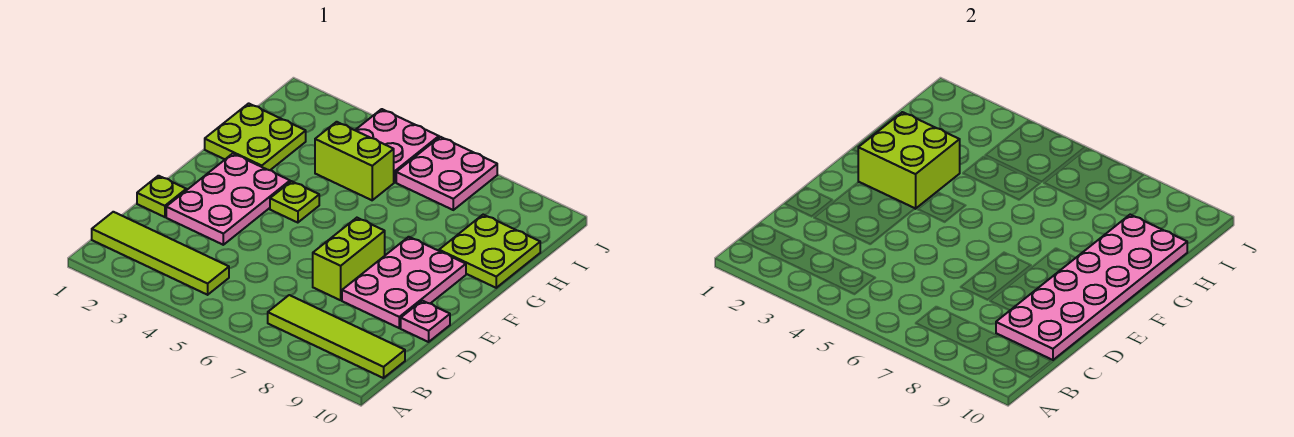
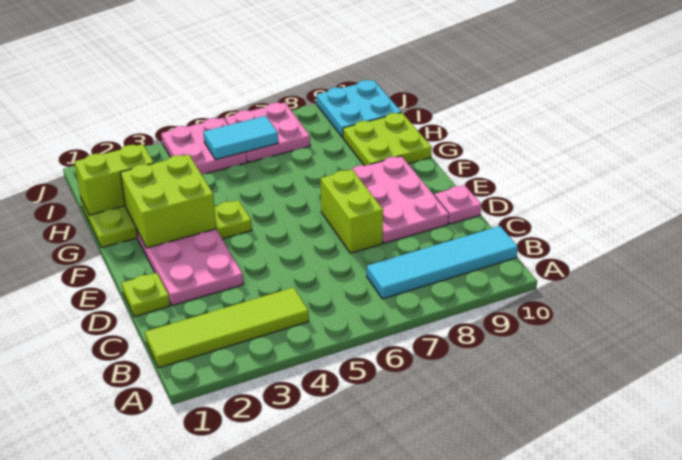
lime 1x4 tile [268,295,405,378] -> cyan 1x4 tile [367,226,518,299]
pink 2x6 plate [996,215,1187,360] -> none
lime 1x2 brick [315,122,394,200] -> lime 1x2 brick moved to [75,144,154,215]
none -> cyan 1x2 tile [204,116,278,160]
none -> cyan 2x2 plate [317,80,401,138]

